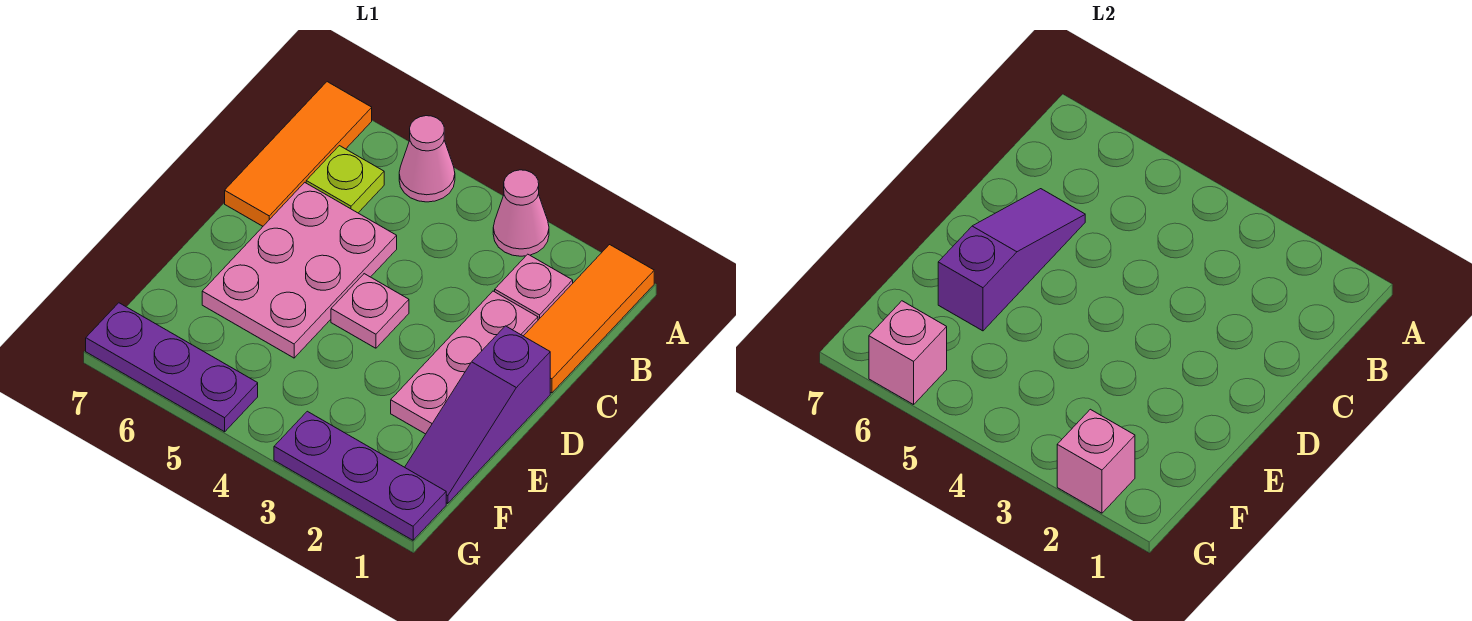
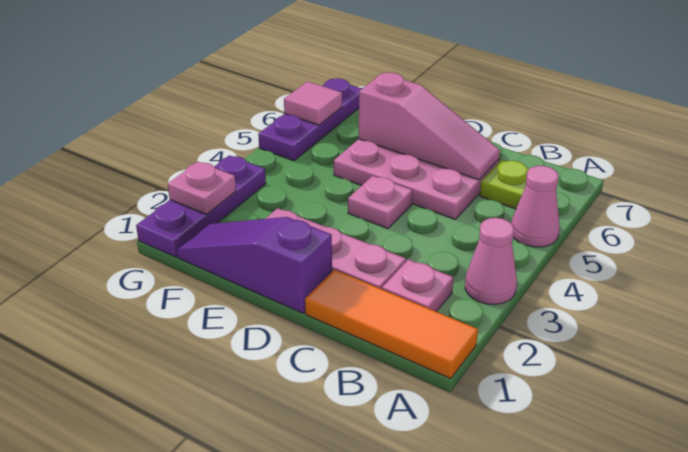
orange 1x3 tile [225,82,372,226] -> none
purple 1x3 slope [938,189,1085,331] -> pink 1x3 slope [359,73,500,180]
pink 1x1 brick [1057,409,1135,513] -> pink 1x1 plate [168,162,236,214]
pink 1x1 brick [869,301,947,405] -> pink 1x1 tile [284,82,342,125]

